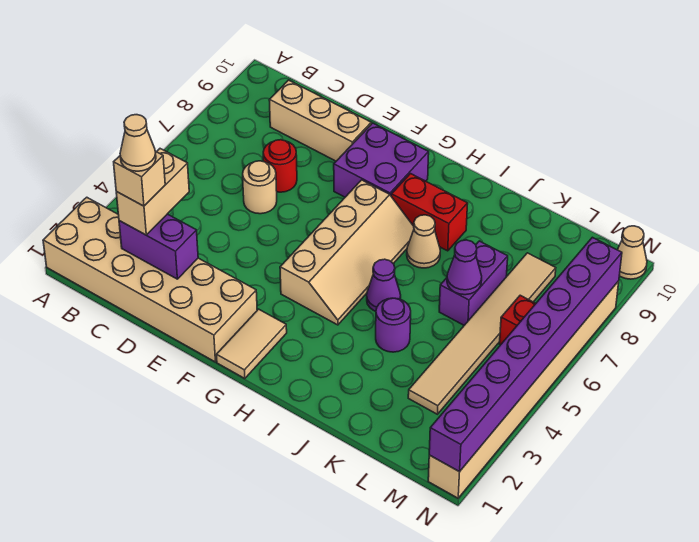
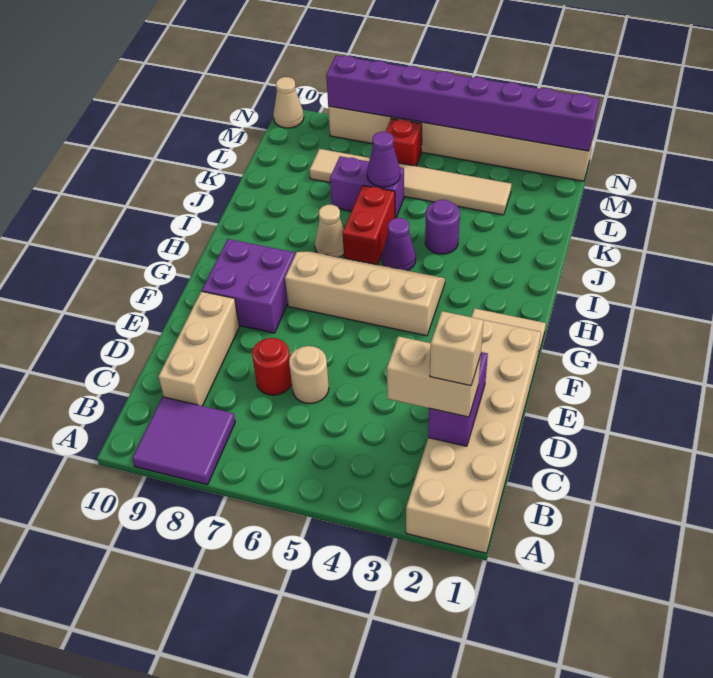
none -> purple 2x2 tile [132,397,235,485]
tan 1x1 cone [120,115,156,171] -> none
red 1x2 brick [391,174,468,251] -> red 1x2 brick moved to [343,185,395,265]

